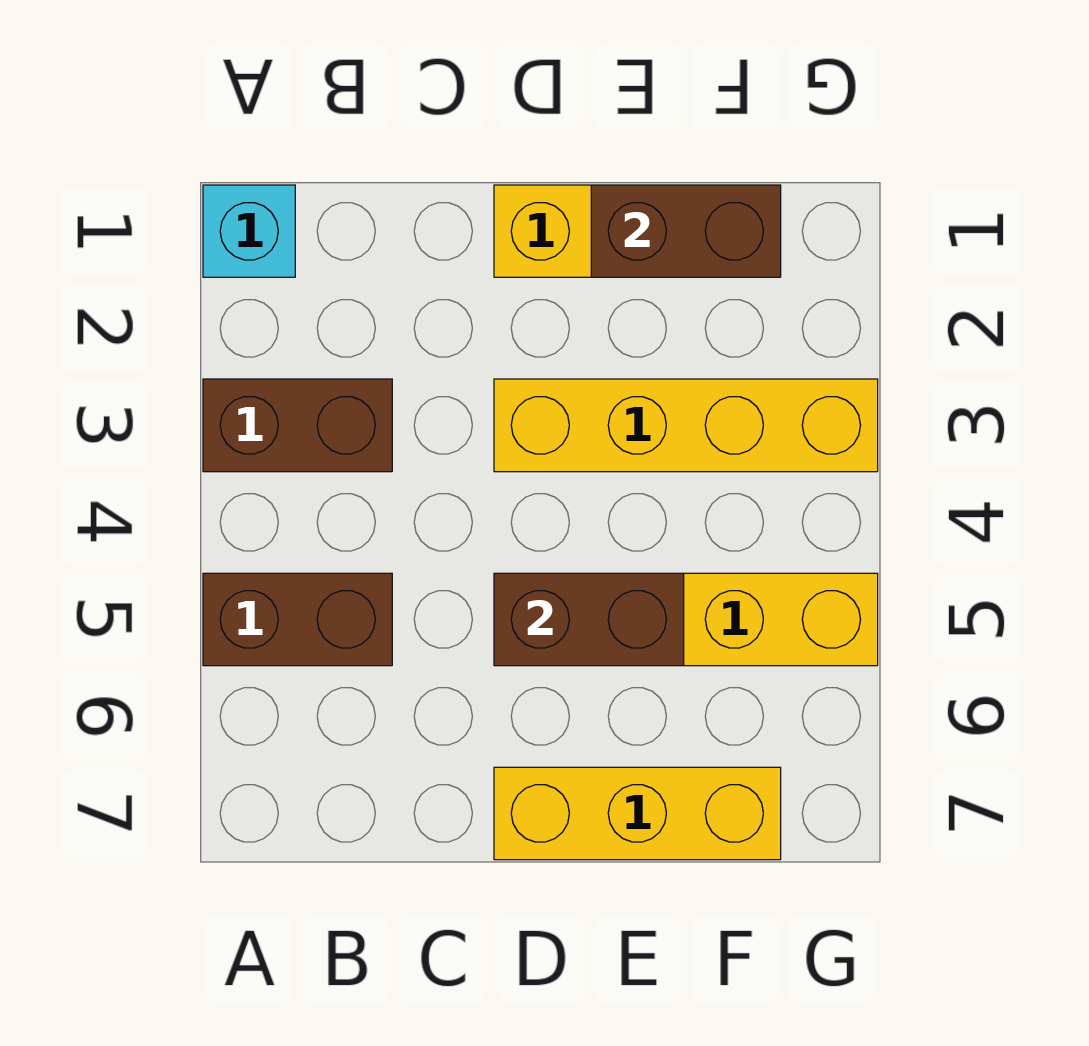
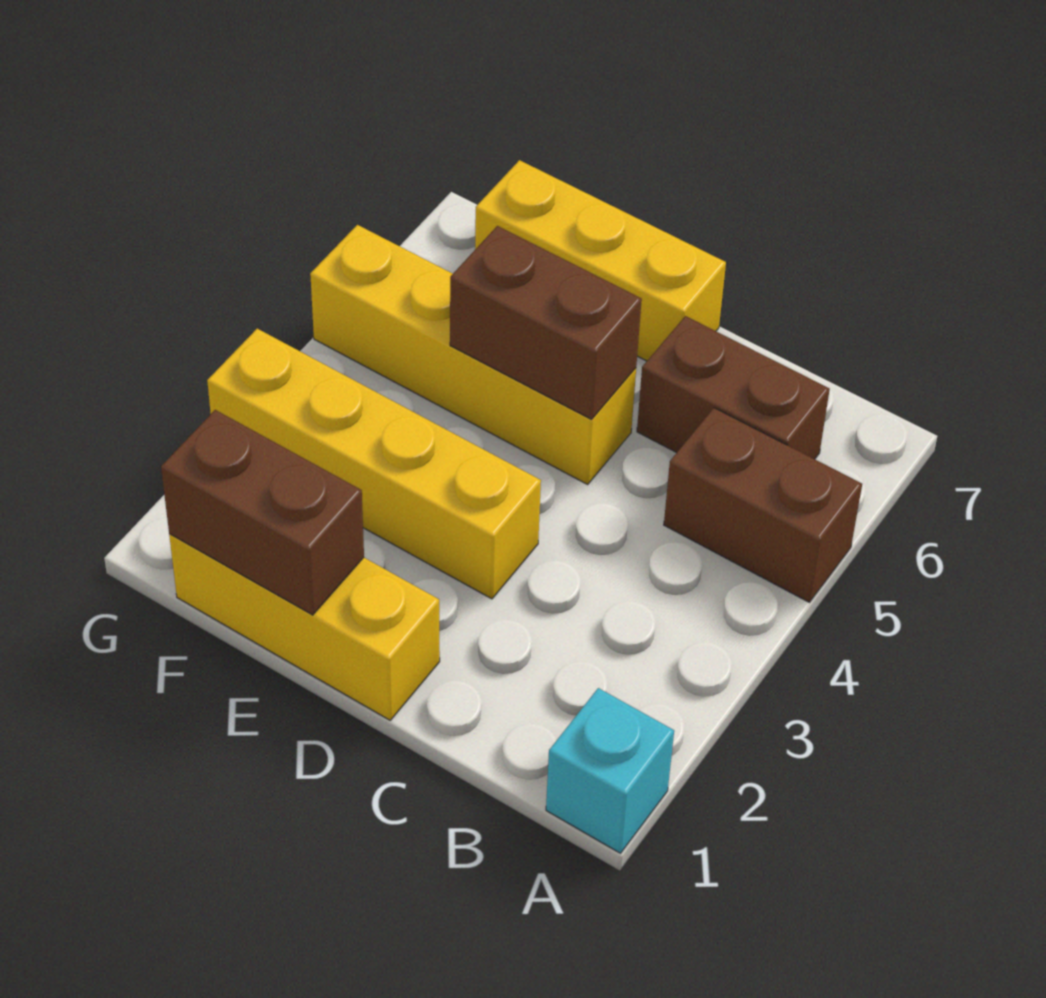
brown 1x2 brick [203,379,392,472] -> brown 1x2 brick moved to [637,316,830,459]

